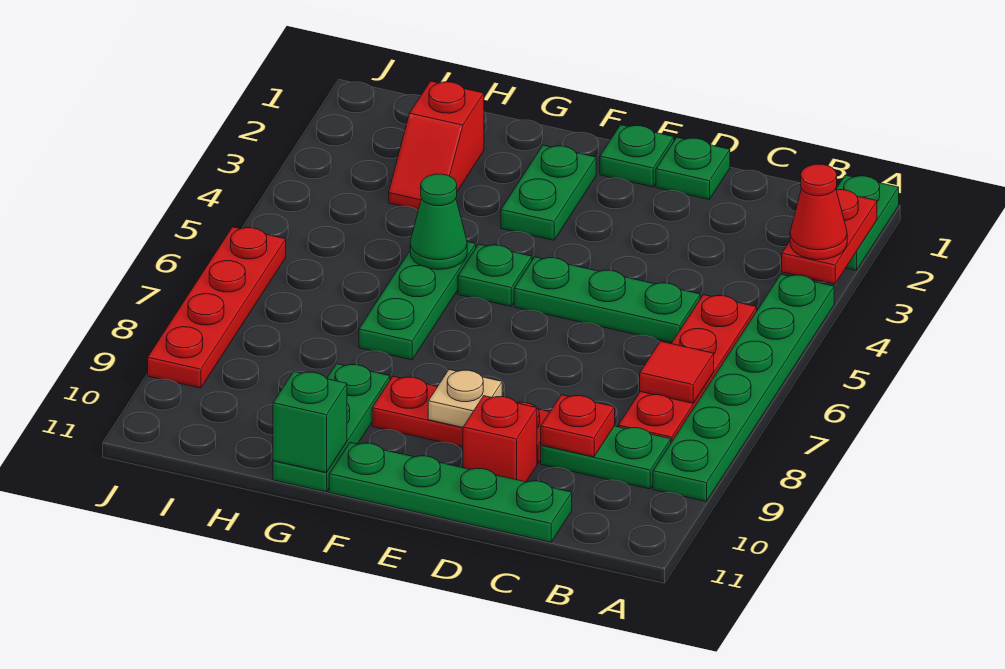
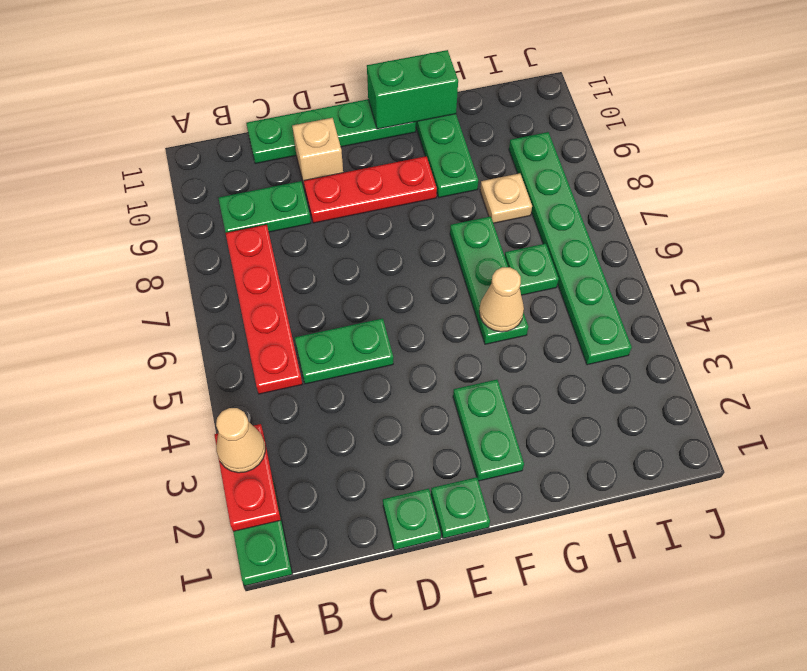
red 1x1 cone [790,164,847,260] -> tan 1x1 cone [216,408,265,473]
green 1x6 plate [653,274,834,502] -> green 1x6 plate moved to [509,132,632,365]
red 1x1 tile [640,341,714,403] -> none
green 1x3 plate [514,257,700,342] -> green 1x2 plate [295,318,393,384]
red 1x1 plate [541,395,615,457] -> none
red 1x1 brick [463,396,537,482] -> tan 1x1 brick [292,118,343,185]
tan 1x1 plate [428,370,502,427] -> tan 1x1 plate moved to [480,173,532,223]
green 1x1 plate [458,244,532,306] -> green 1x1 plate moved to [505,244,559,295]
green 1x1 cone [410,174,467,270] -> tan 1x1 cone [479,267,524,332]
green 1x1 brick [273,371,347,472] -> green 1x2 brick [367,50,458,129]
red 1x2 slope [389,81,484,210] -> none
red 1x4 plate [148,227,286,388] -> none

